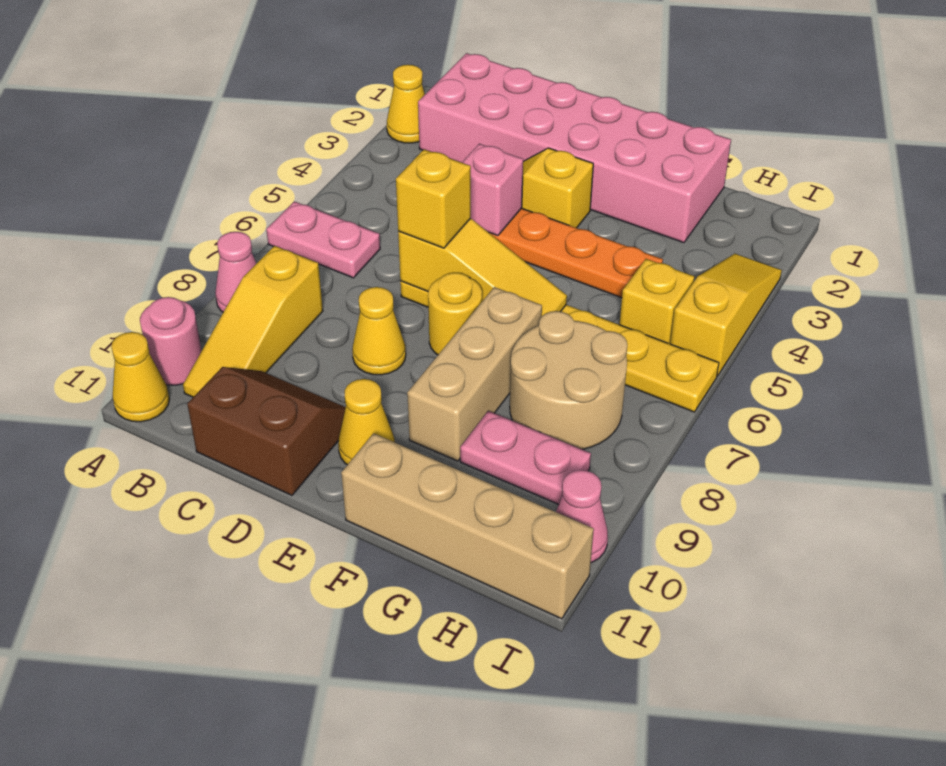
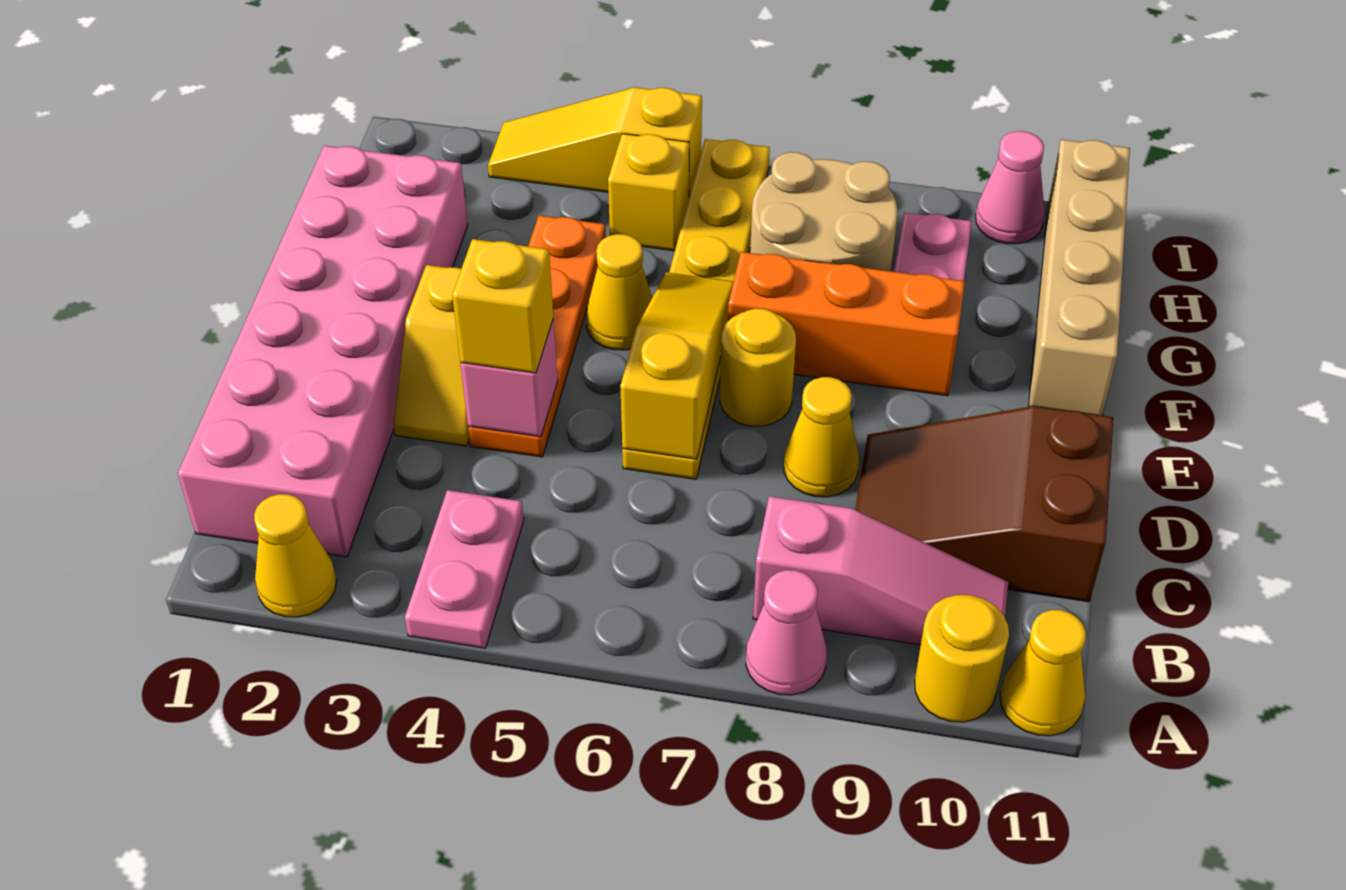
pink 1x2 plate [266,201,380,278] -> pink 1x2 plate moved to [405,490,524,648]
pink 1x1 round brick [140,297,201,385] -> yellow 1x1 round brick [915,595,1009,722]
yellow 1x3 slope [183,246,323,397] -> pink 1x3 slope [753,496,1008,645]
brown 2x2 slope [187,367,346,495] -> brown 2x3 slope [855,406,1113,602]
yellow 1x1 brick [396,149,471,248] -> yellow 1x1 brick moved to [452,239,553,373]
yellow 1x1 cone [338,379,395,465] -> yellow 1x1 cone moved to [586,234,652,350]
tan 1x3 brick [407,287,542,461] -> orange 1x3 brick [728,252,965,396]

